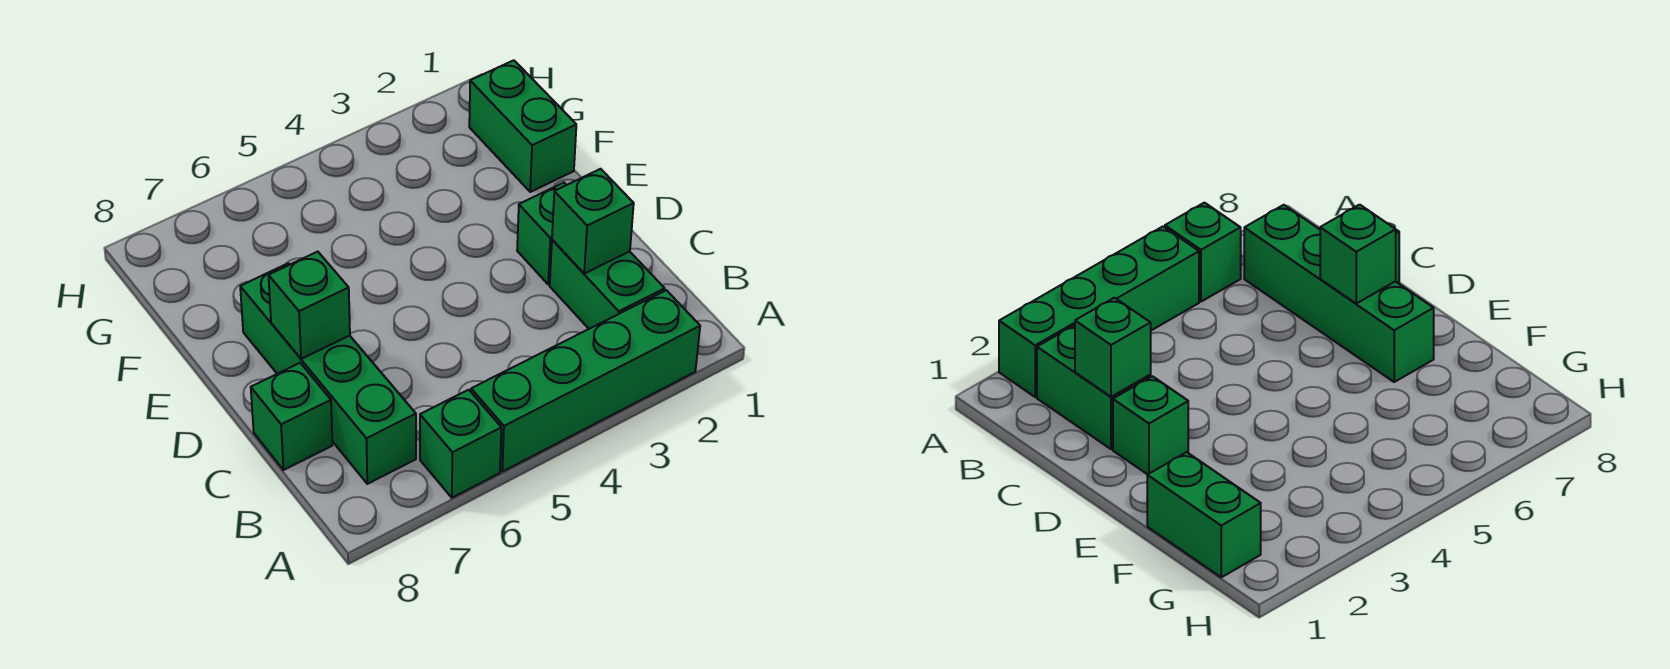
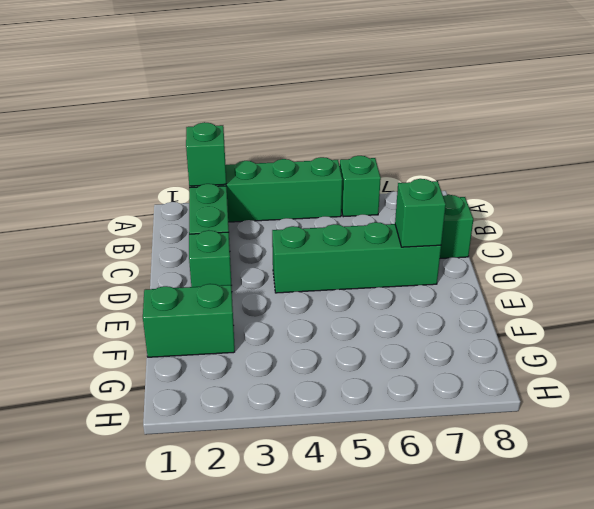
green 1x4 brick [240,263,416,484] -> green 1x4 brick turned to [272,222,441,293]
green 1x1 brick [552,169,634,274] -> green 1x1 brick moved to [186,122,226,186]
green 1x2 brick [469,60,576,192] -> green 1x2 brick turned to [143,284,235,357]

